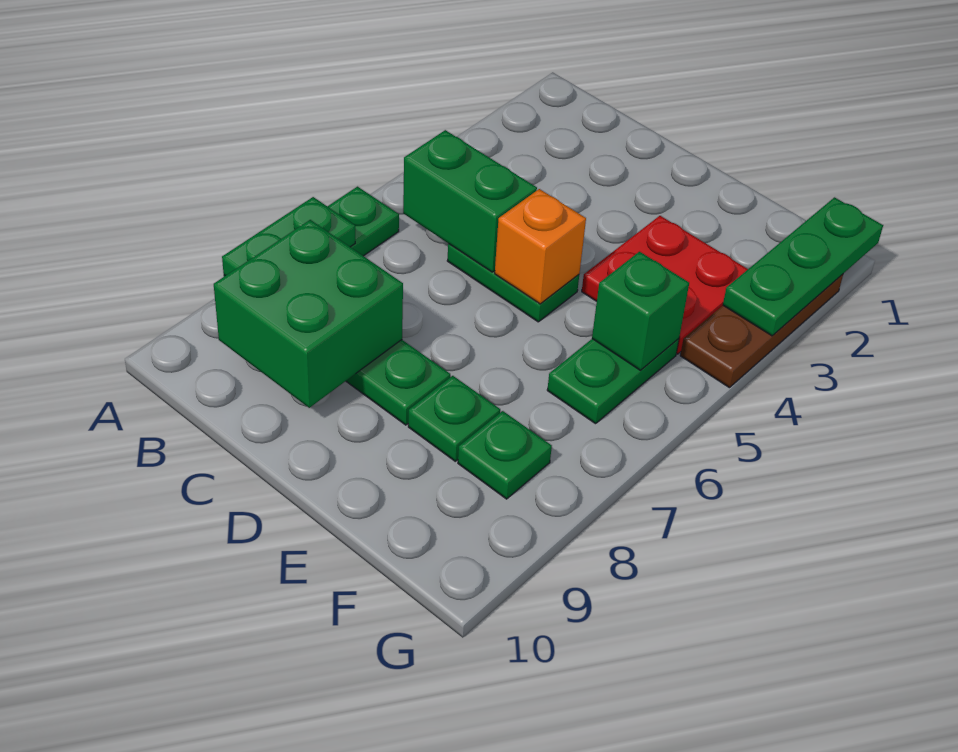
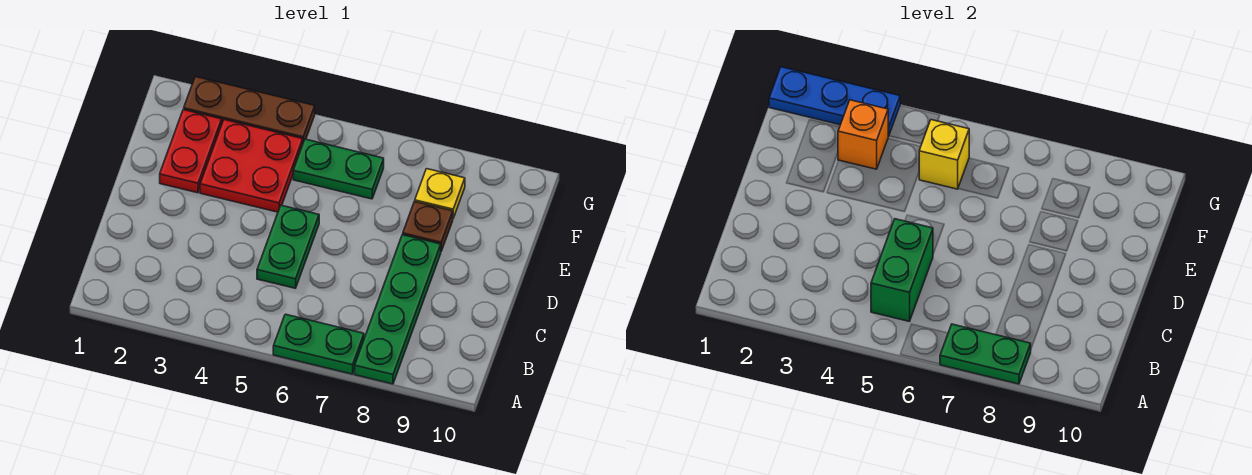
green 2x2 brick [214,220,403,408] -> none
orange 1x1 brick [495,189,586,304] -> orange 1x1 brick moved to [838,100,888,169]
none -> red 1x2 plate [160,110,222,193]
green 1x1 plate [408,376,500,461] -> brown 1x1 plate [403,202,453,251]
green 1x1 brick [592,252,689,370] -> yellow 1x1 brick [919,120,969,189]
green 1x1 plate [458,411,552,499] -> yellow 1x1 plate [415,169,465,218]
green 1x3 plate [723,197,883,336] -> blue 1x3 plate [769,67,900,136]

